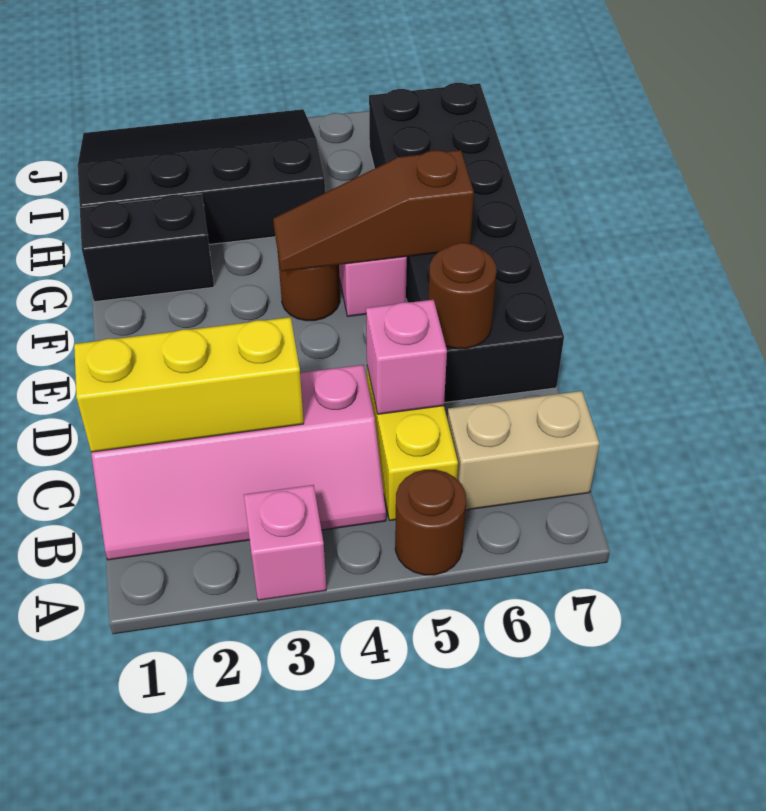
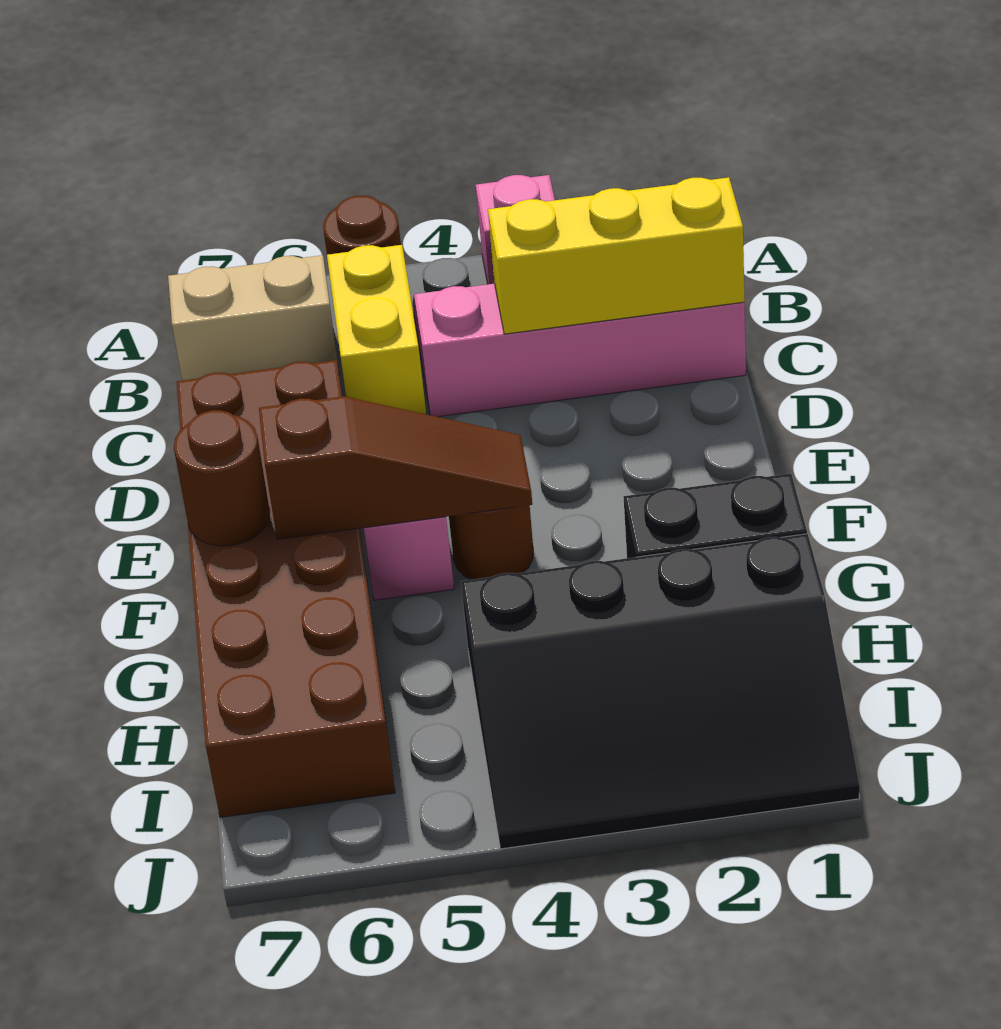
pink 1x1 brick [366,300,447,414] -> none
black 2x6 brick [369,83,564,403] -> brown 2x6 brick [177,360,395,818]
brown 1x1 round brick [429,243,497,349] -> brown 1x1 round brick moved to [174,410,270,546]

